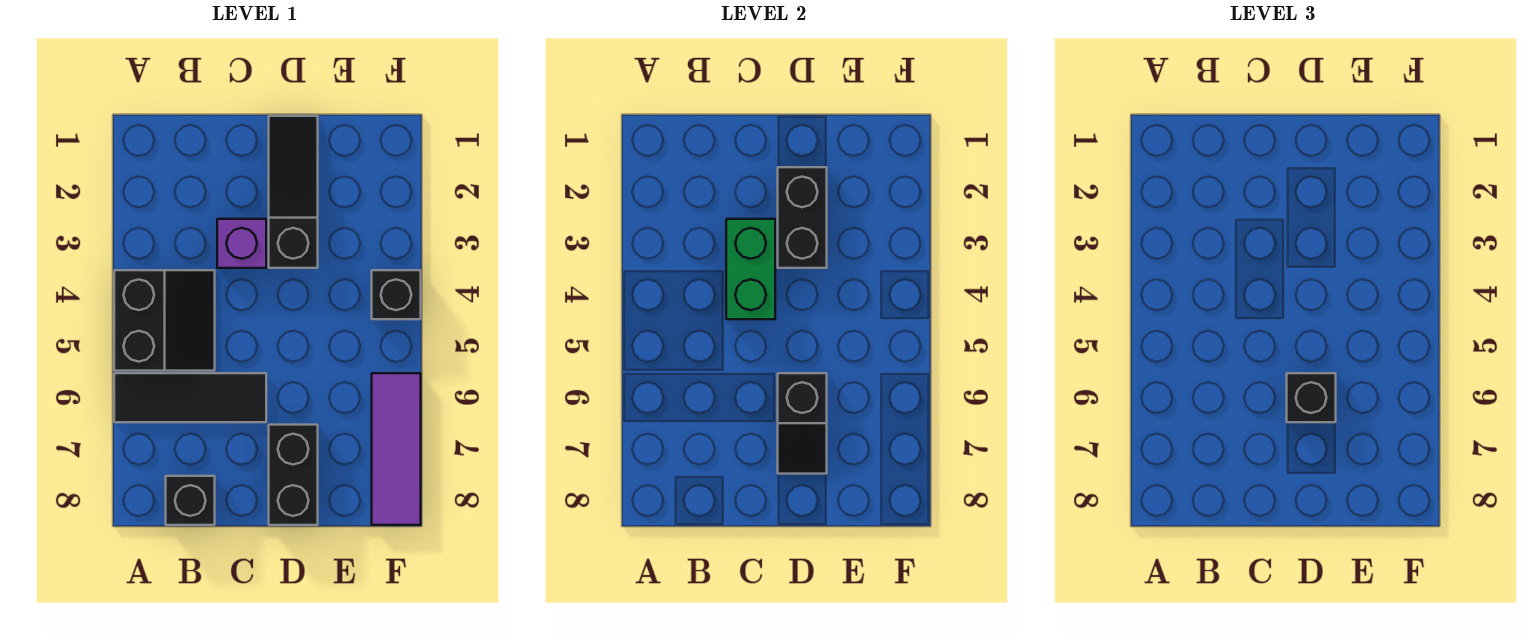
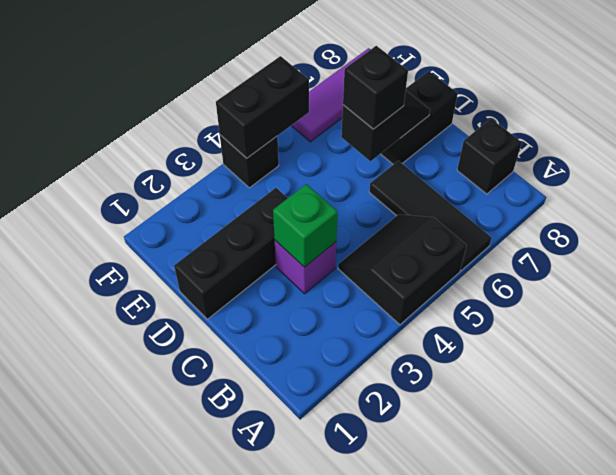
green 1x2 brick [726,219,775,319] -> green 1x1 brick [273,184,338,267]
black 1x3 slope [269,116,318,268] -> black 1x3 brick [174,188,287,319]
black 1x2 brick [778,167,827,268] -> black 1x2 brick moved to [216,56,309,158]

